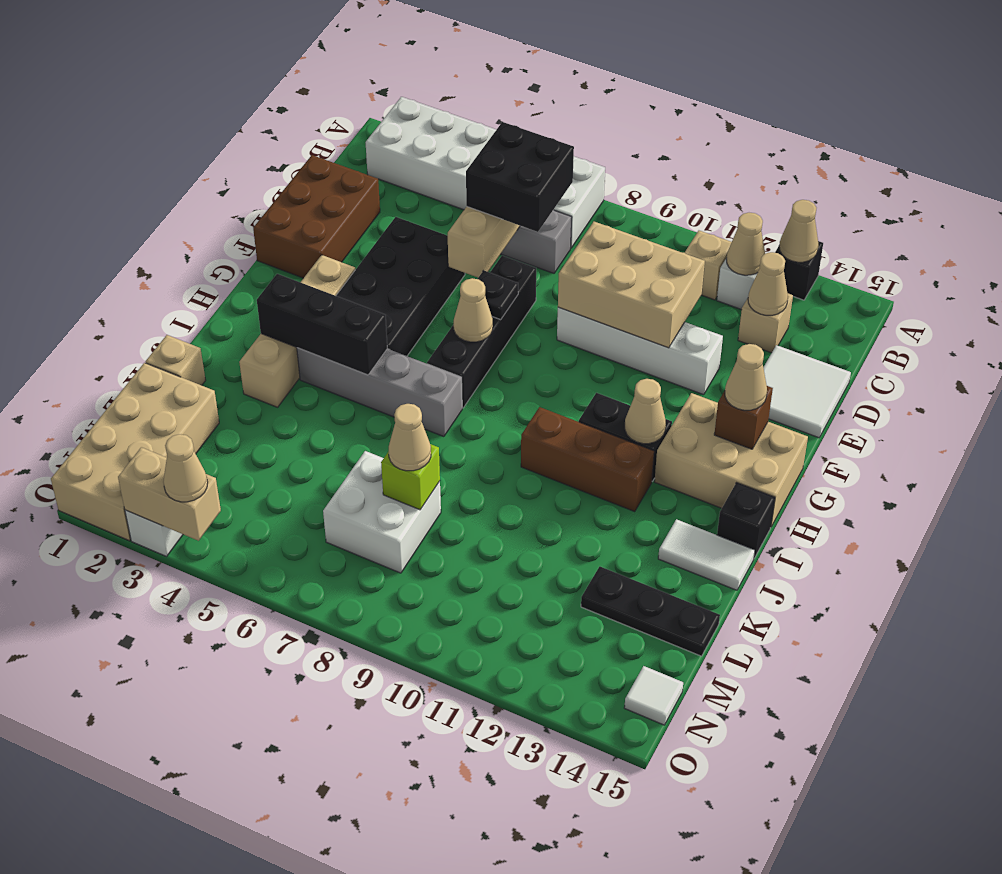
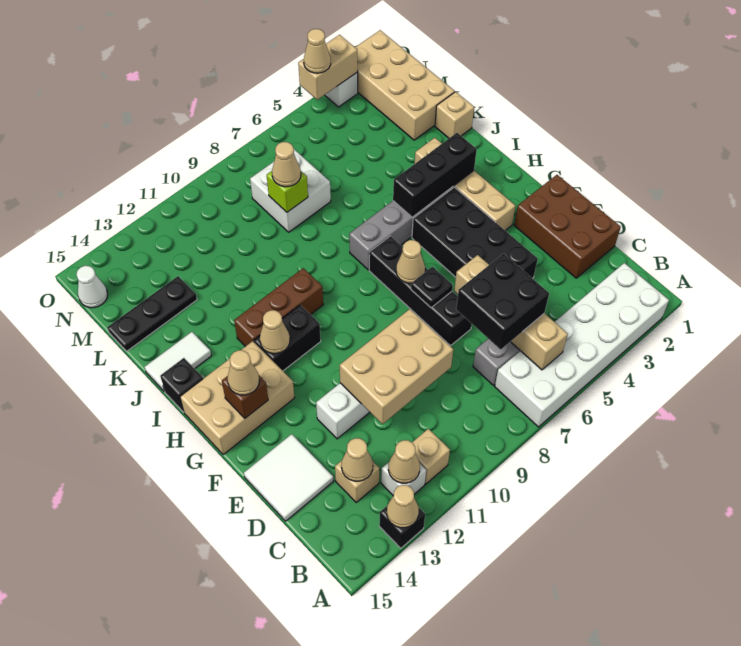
white 1x1 tile [624,666,683,725] -> white 1x1 cone [76,266,108,308]

